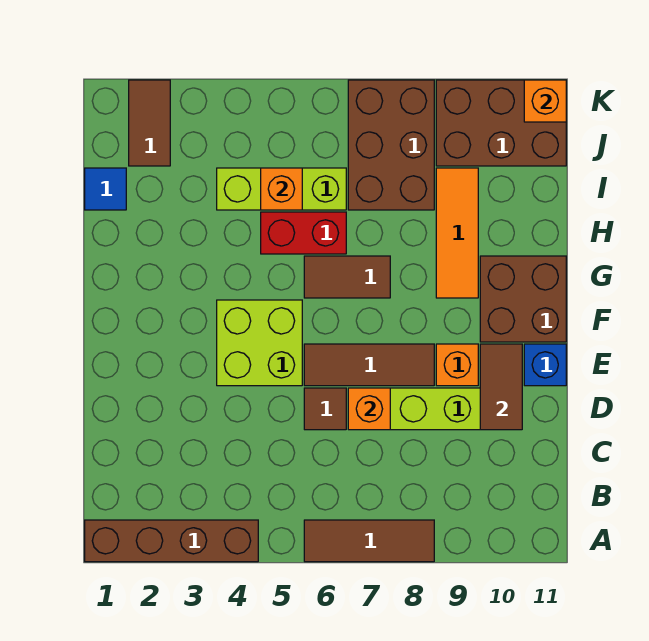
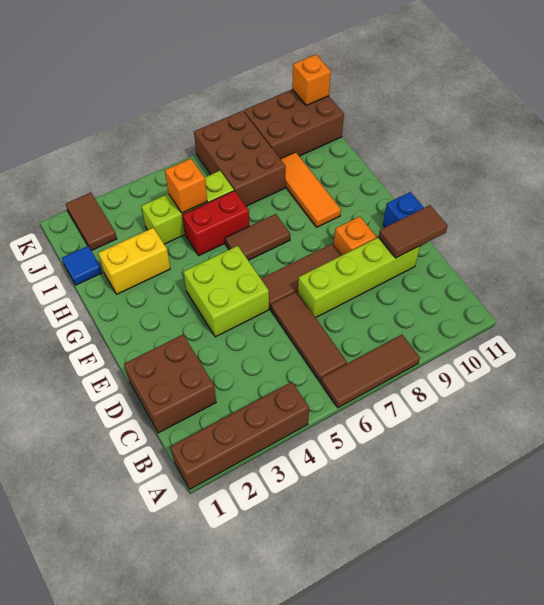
brown 1x1 tile [304,388,346,430] -> brown 1x3 tile [271,291,347,382]
orange 1x1 brick [348,388,390,430] -> none
brown 1x2 tile [480,344,522,430] -> brown 1x2 tile turned to [379,205,447,258]
brown 2x2 brick [480,256,566,342] -> brown 2x2 brick moved to [124,335,216,433]
none -> yellow 1x2 brick [98,228,170,294]

